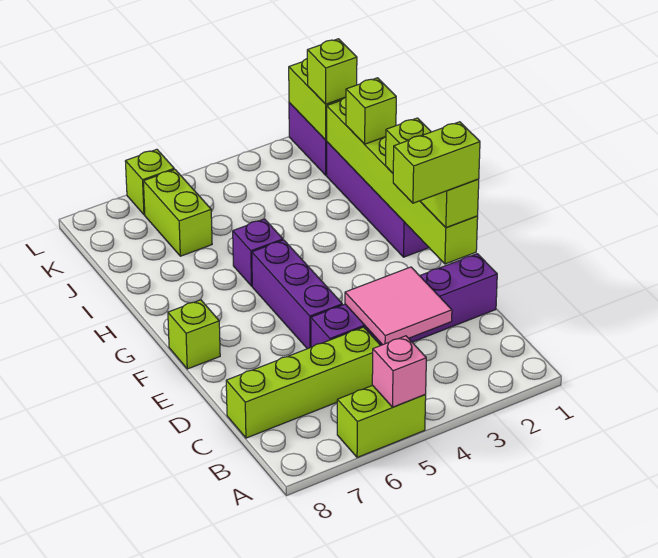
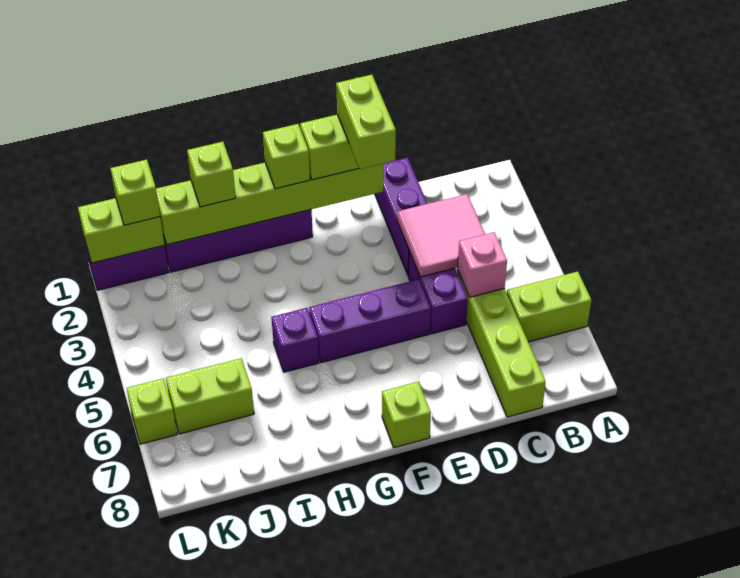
lime 1x2 brick [337,385,426,458] -> lime 1x2 brick turned to [507,272,591,342]
pink 1x1 brick [372,336,426,407] -> pink 1x1 brick moved to [458,232,507,297]

